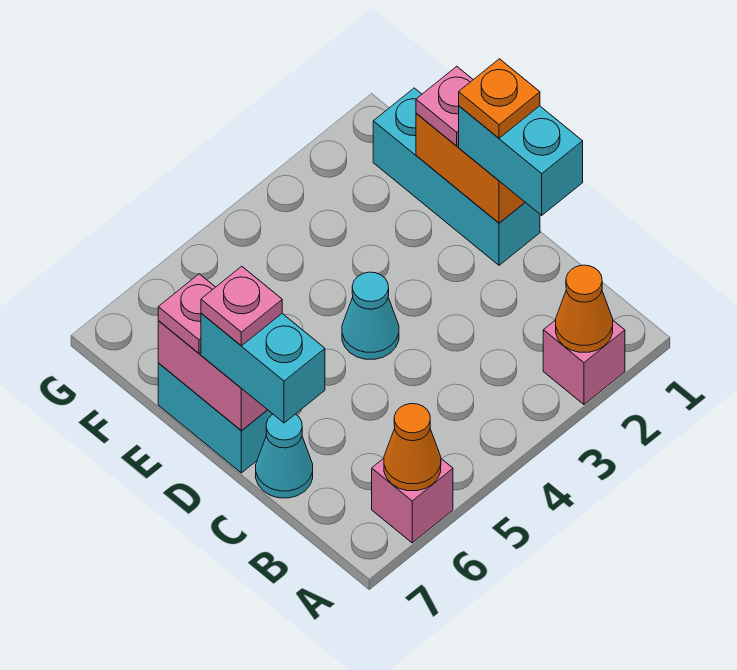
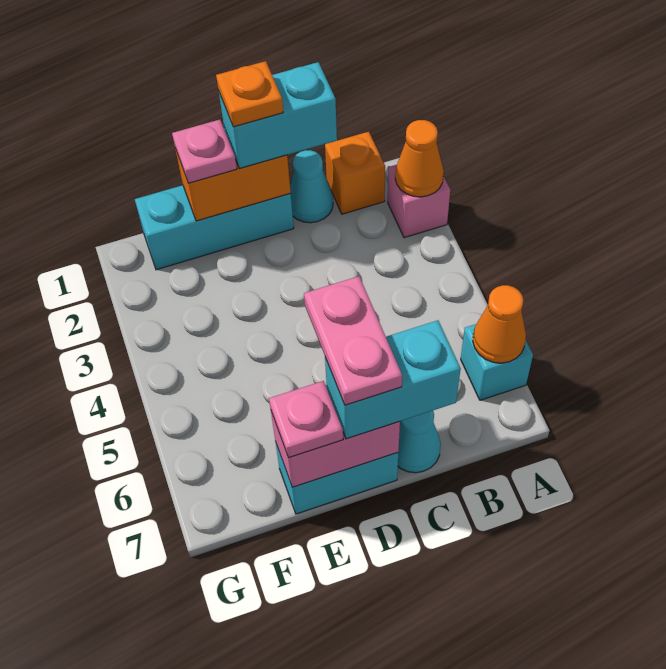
pink 1x1 brick [372,458,453,543] -> cyan 1x1 brick [461,324,533,400]
none -> orange 1x1 brick [325,132,385,214]
cyan 1x1 cone [342,272,399,359] -> cyan 1x1 cone moved to [290,150,333,223]
pink 1x1 plate [201,266,282,346] -> pink 1x2 plate [304,276,402,405]

